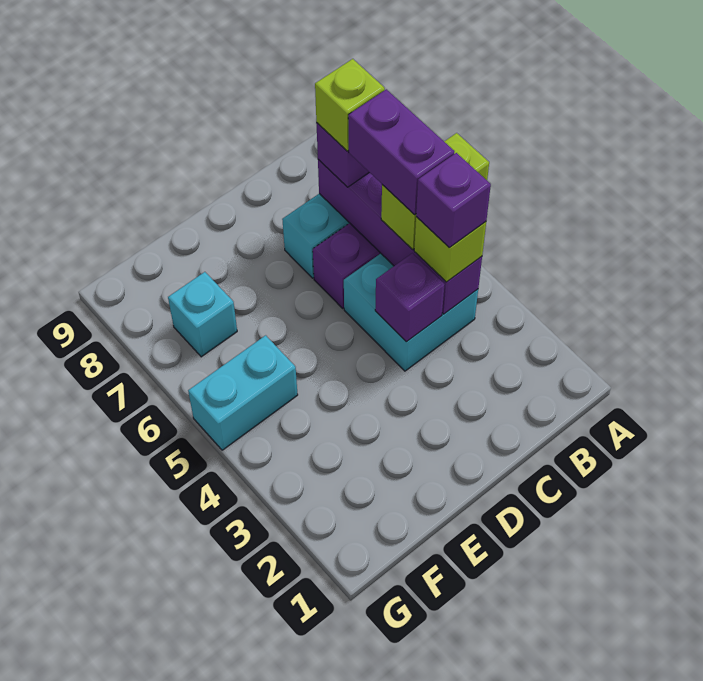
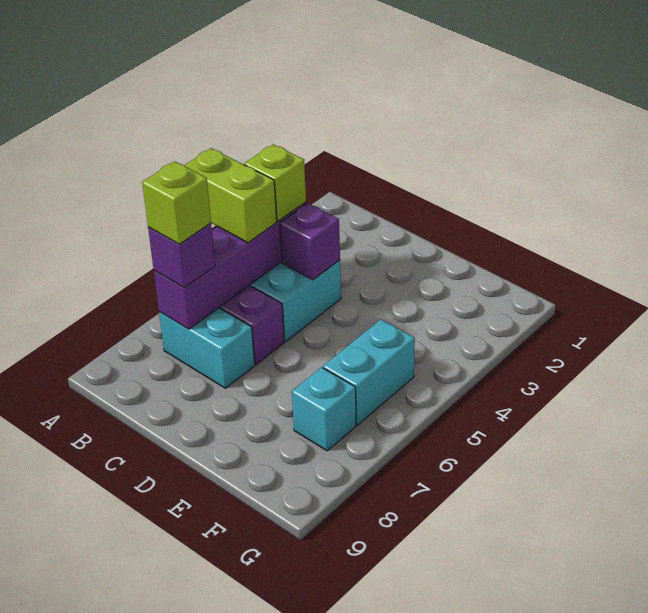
purple 1x1 brick [416,153,491,248] -> none
purple 1x2 brick [348,89,455,214] -> none
cyan 1x2 brick [188,335,298,450] -> cyan 1x2 brick turned to [323,320,415,425]

